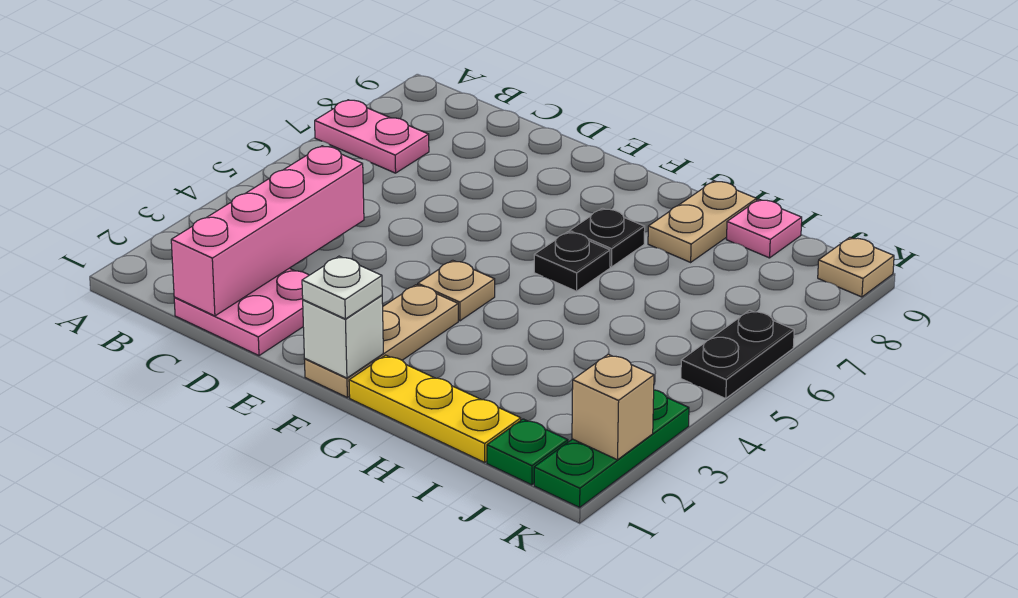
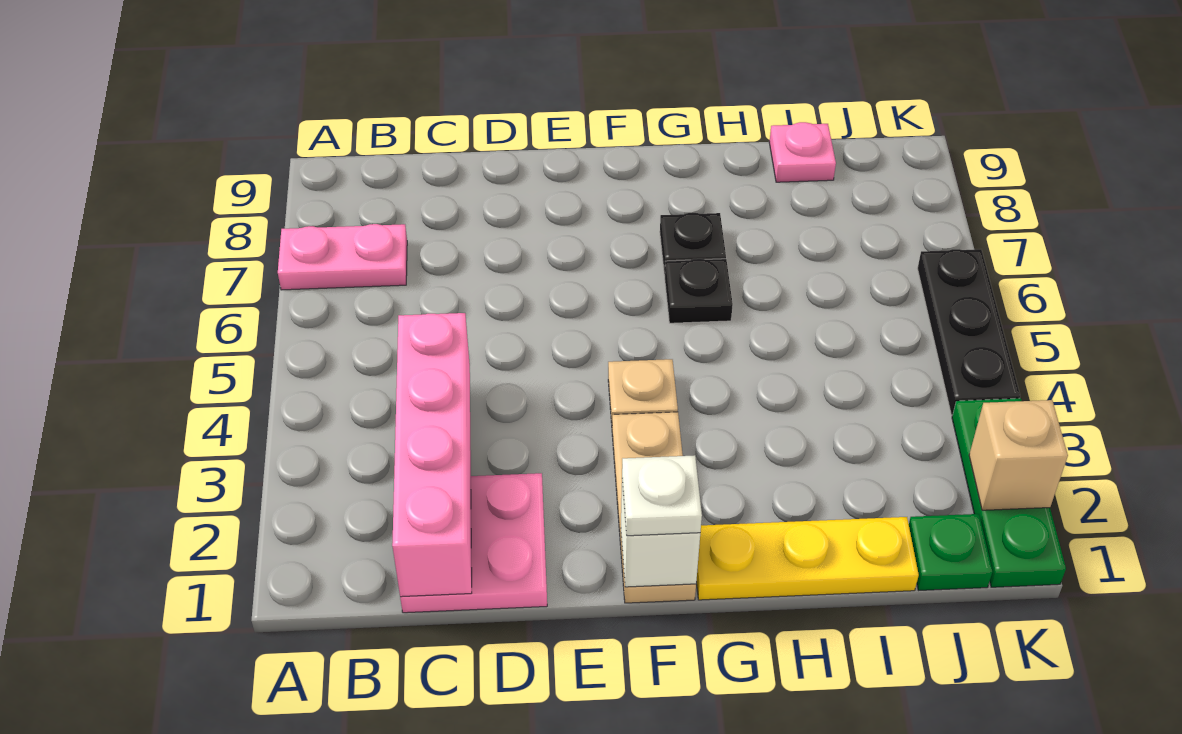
tan 1x2 plate [648,181,756,262] -> none
black 1x2 plate [681,310,794,398] -> black 1x3 plate [918,249,1020,415]
tan 1x1 plate [818,237,894,297] -> none

